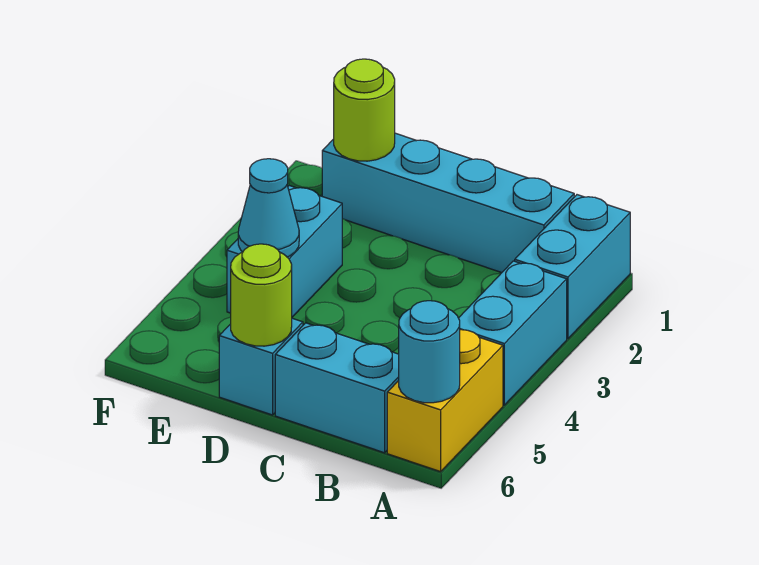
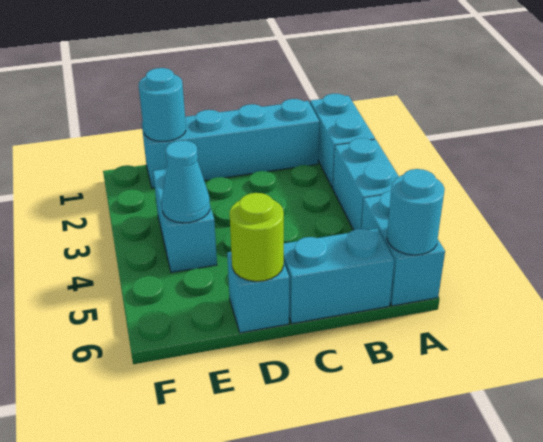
yellow 1x2 brick [387,330,503,472] -> cyan 1x2 brick [361,191,445,306]
lime 1x1 round brick [334,59,395,161] -> cyan 1x1 round brick [139,68,186,141]

